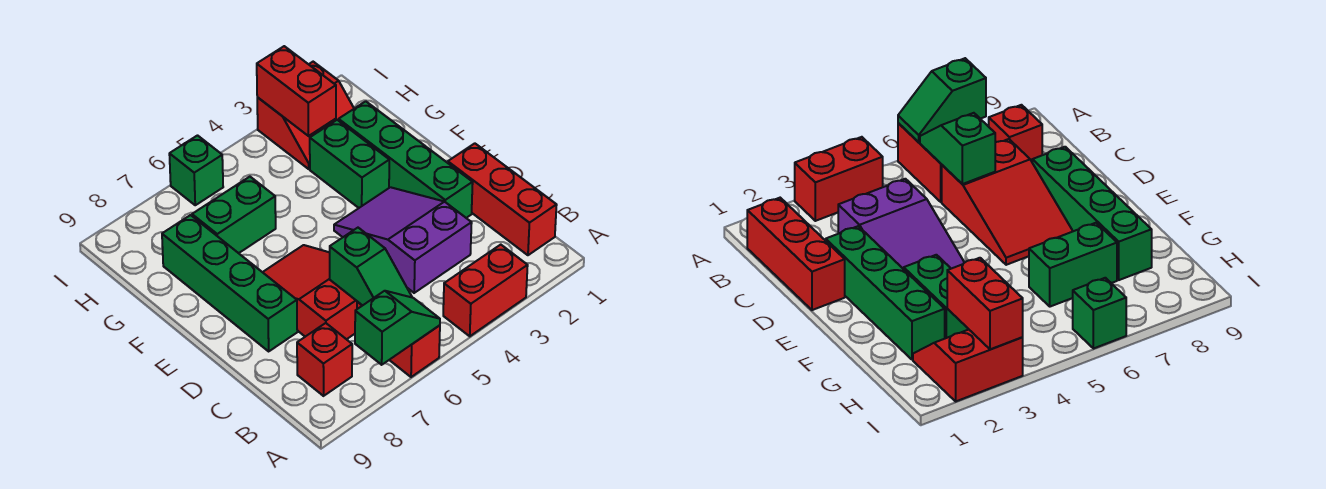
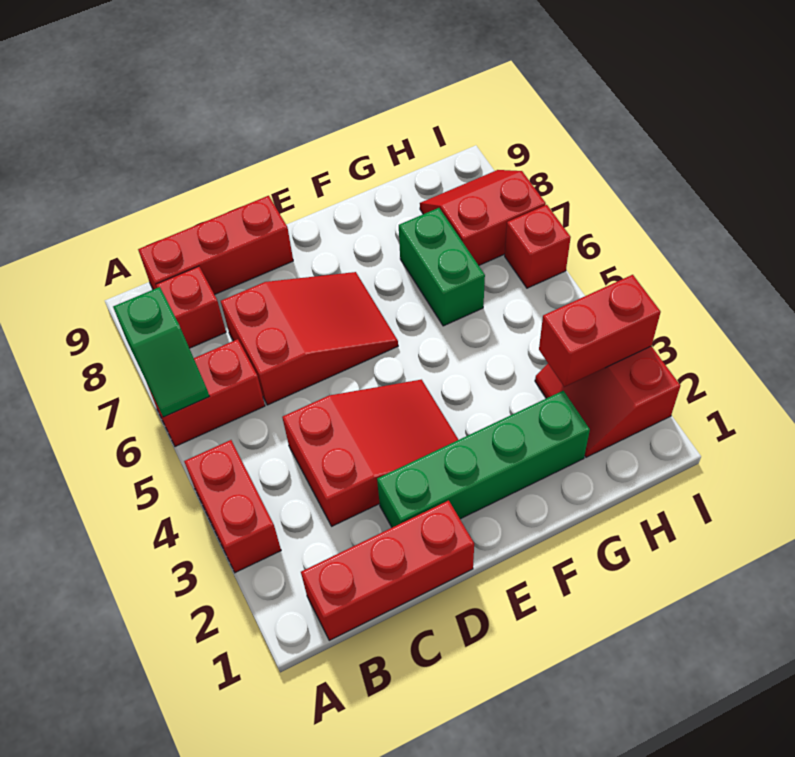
green 1x2 slope [330,228,412,306] -> none
none -> red 1x3 brick [138,196,293,295]
purple 2x3 slope [334,187,472,293] -> red 2x3 slope [282,380,458,526]
green 1x4 brick [162,215,297,351] -> none
green 1x2 brick [310,120,389,208] -> none
none -> red 2x2 slope [420,170,546,265]
green 1x1 brick [169,136,223,205] -> red 1x1 brick [505,205,571,288]

